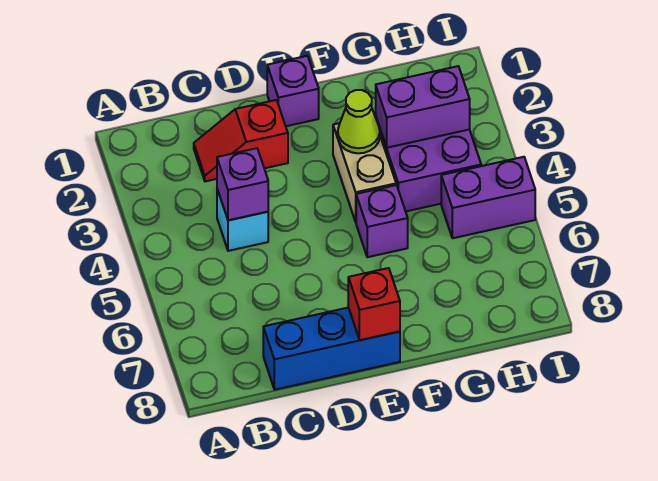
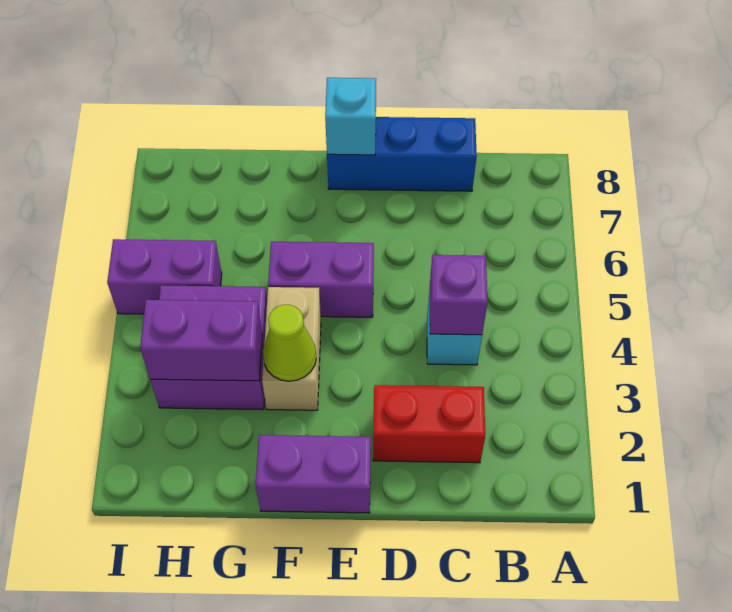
red 1x2 slope [194,100,288,181] -> red 1x2 brick [373,385,485,463]
purple 1x1 brick [267,56,319,126] -> purple 1x2 brick [256,435,371,513]
red 1x1 brick [348,268,400,340] -> cyan 1x1 brick [325,78,376,155]
purple 1x1 brick [356,185,408,257] -> purple 1x2 brick [268,242,374,317]

